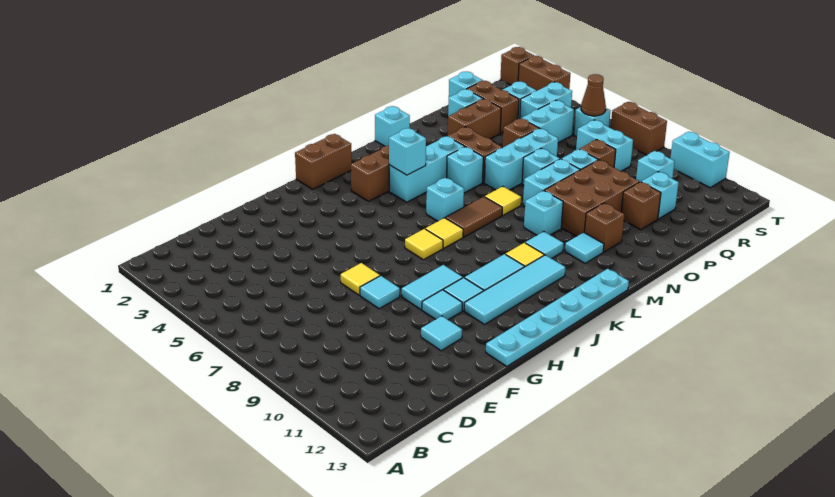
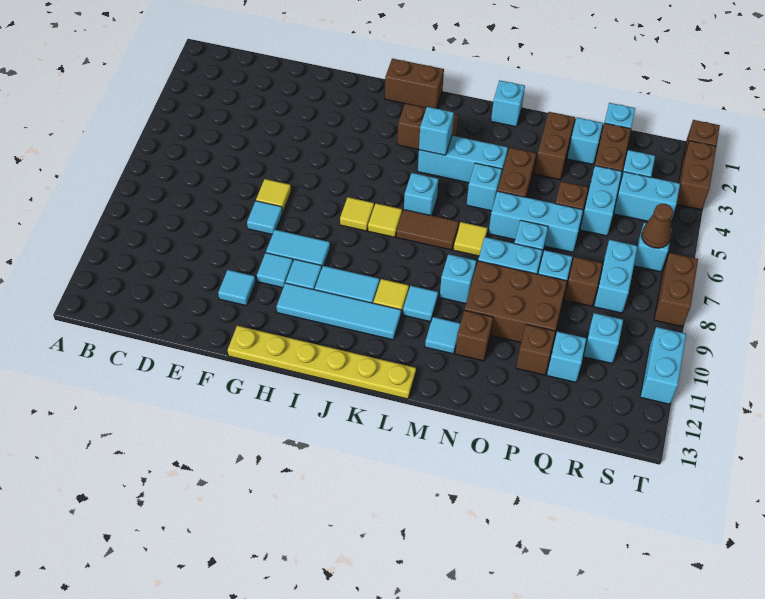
cyan 1x6 plate [486,269,629,366] -> yellow 1x6 plate [228,326,416,399]
brown 1x2 brick [448,99,501,139] -> brown 1x2 brick turned to [534,112,575,180]
cyan 1x2 brick [522,101,574,143] -> cyan 1x2 brick turned to [580,166,622,236]

